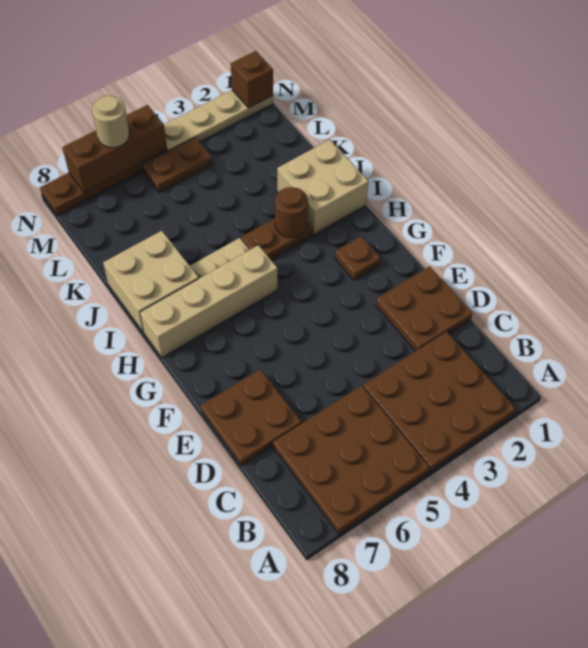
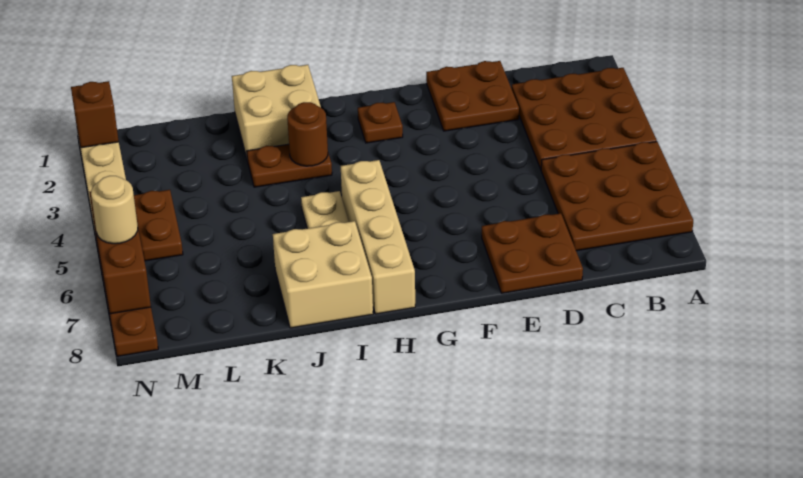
brown 1x2 plate [241,218,313,259] -> brown 1x2 plate turned to [247,144,332,187]

